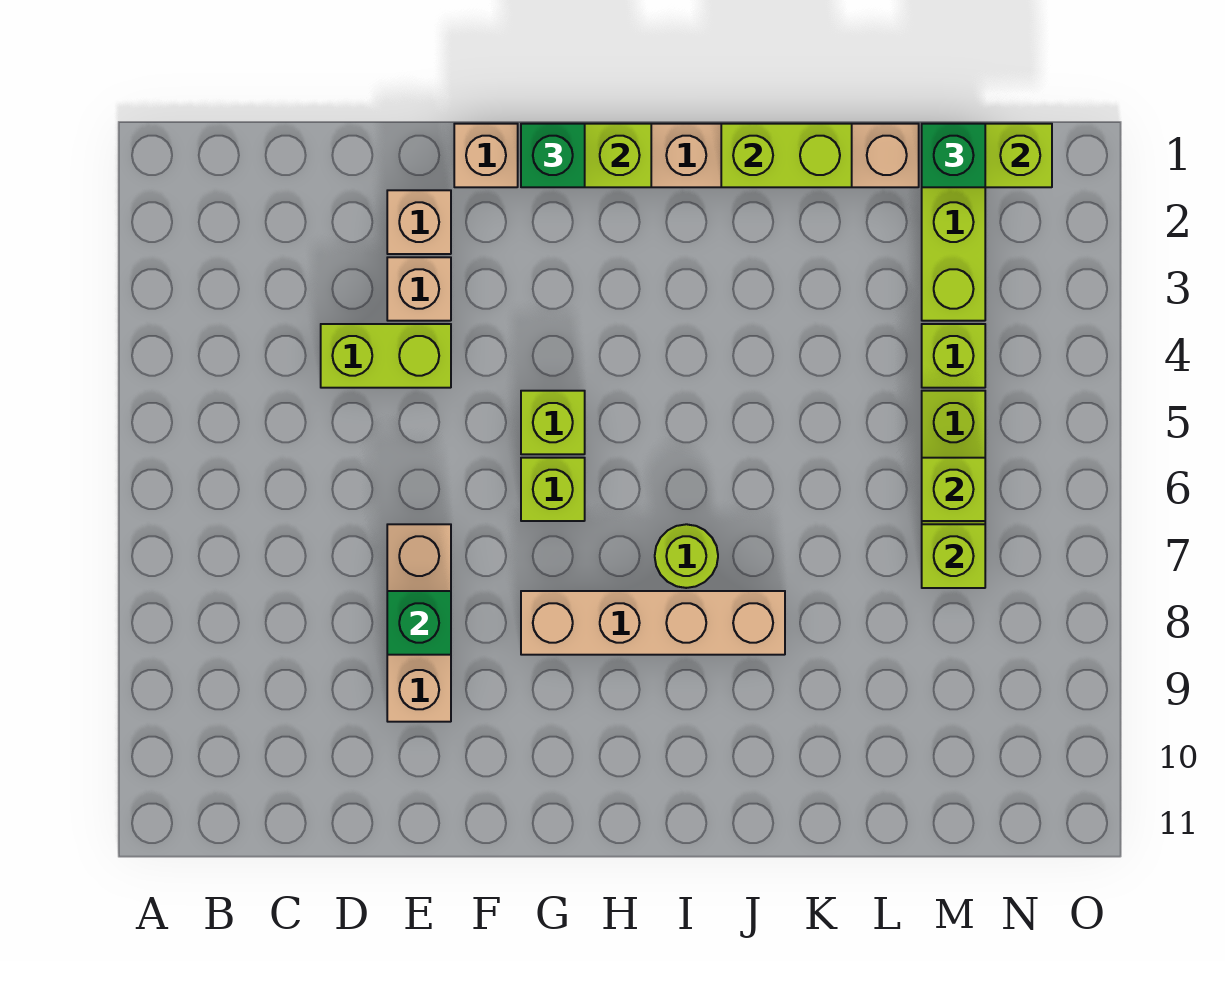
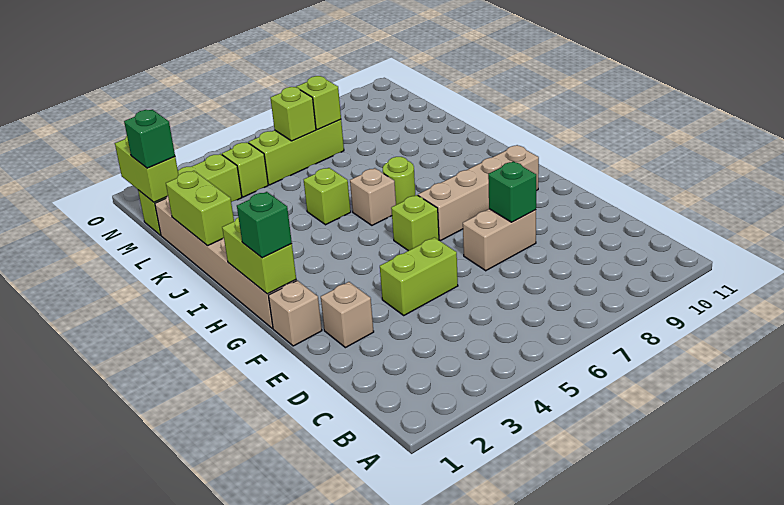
lime 1x2 brick [321,324,451,388] -> lime 1x2 brick turned to [380,237,458,315]
tan 1x1 brick [387,257,451,321] -> tan 1x1 brick moved to [350,168,396,225]
tan 1x3 brick [387,524,451,722] -> tan 1x2 brick [463,209,536,271]
lime 1x1 brick [521,391,585,454] -> lime 1x1 brick moved to [304,168,351,225]
tan 1x4 brick [521,591,785,655] -> tan 1x4 brick turned to [418,145,539,241]

